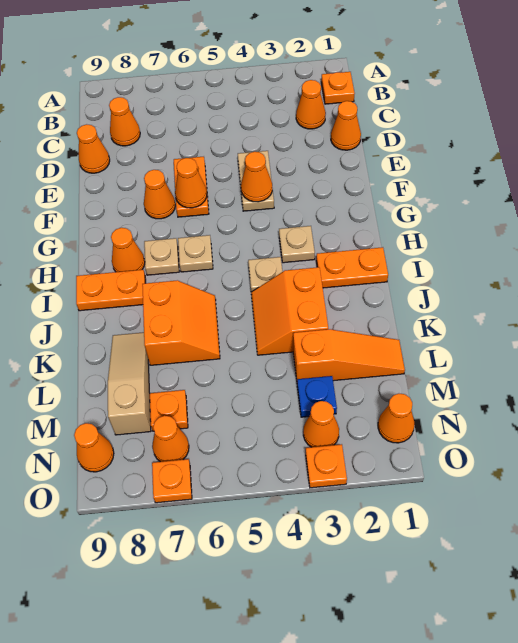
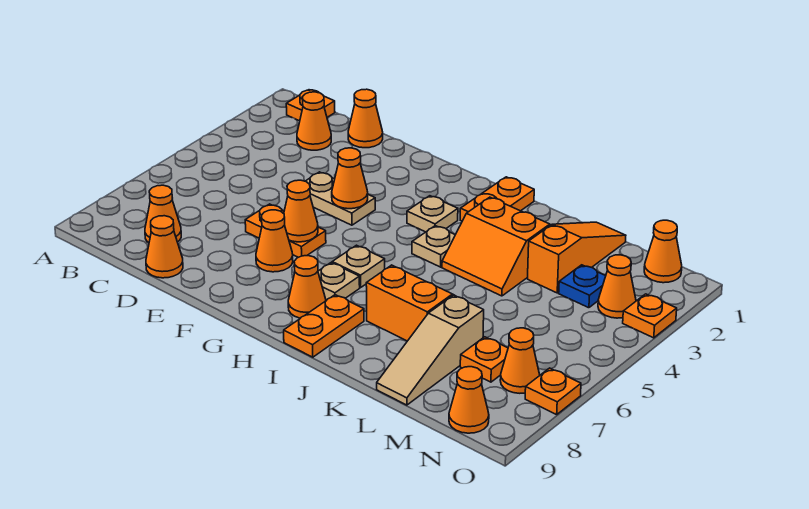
tan 1x3 slope [108,332,151,435] -> tan 1x3 slope turned to [377,295,484,405]

